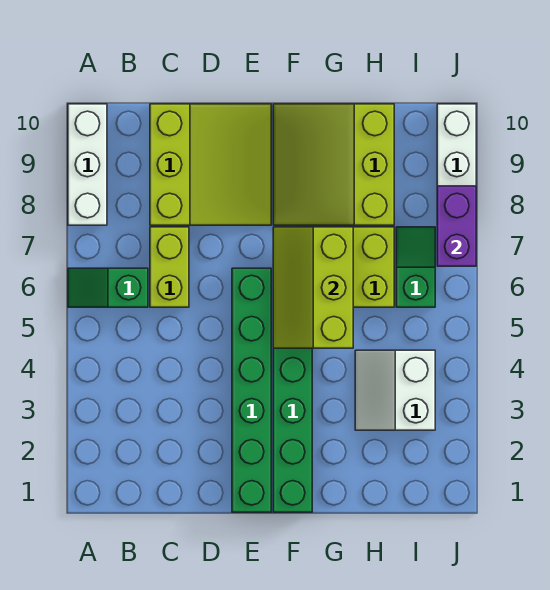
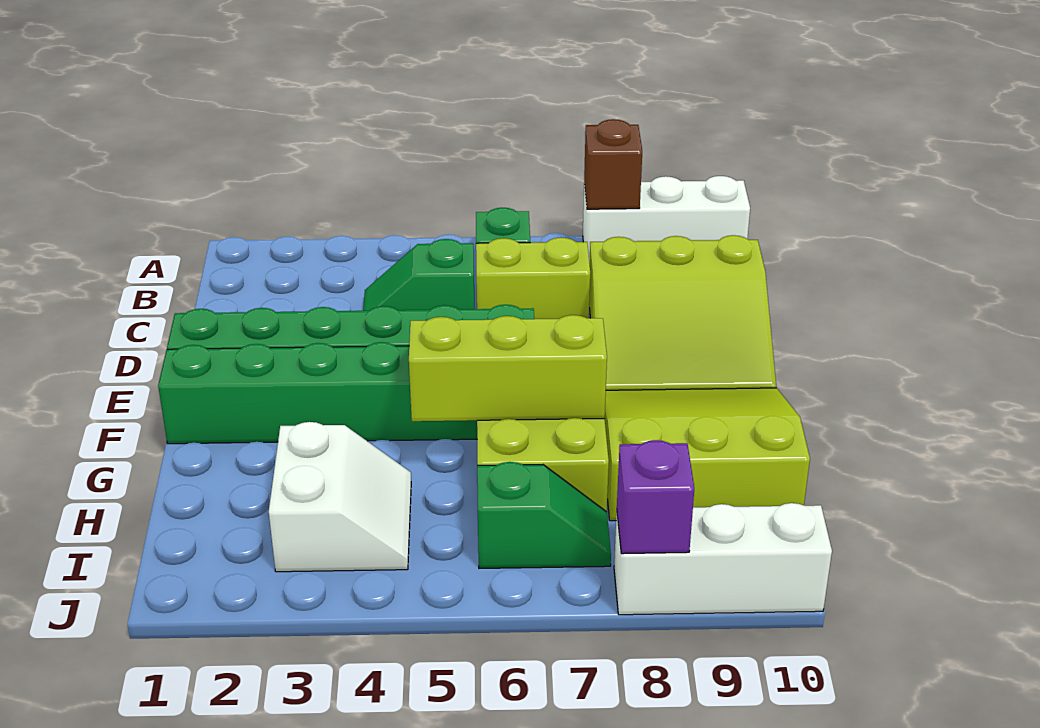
none -> brown 1x1 brick [584,119,642,209]
none -> green 1x2 slope [363,239,474,311]
white 2x2 slope [355,350,435,430] -> white 2x2 slope turned to [269,422,411,572]
purple 1x2 brick [437,186,476,266] -> purple 1x1 brick [617,440,694,554]

